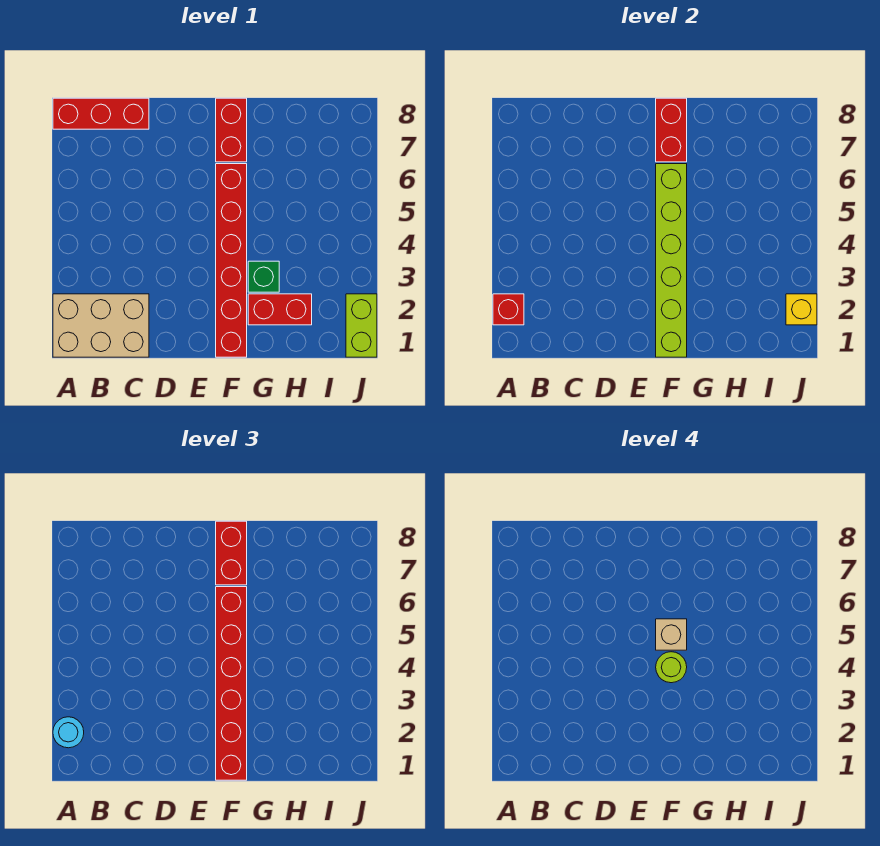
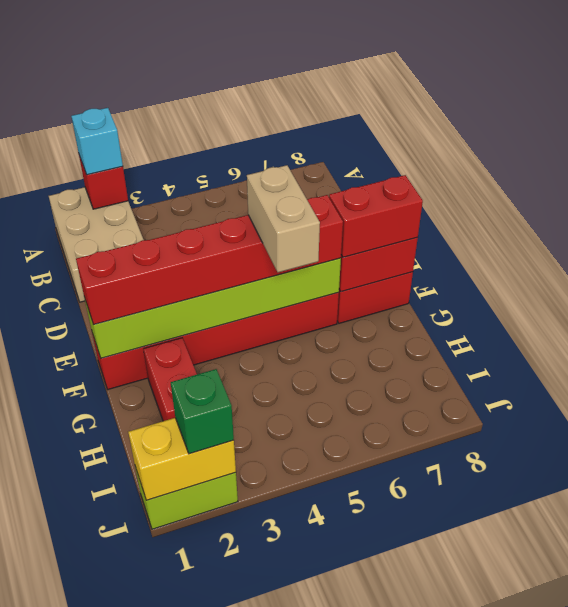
cyan 1x1 round brick [53,717,84,748] -> cyan 1x1 brick [71,108,123,175]
red 1x3 brick [53,98,149,129] -> none
lime 1x1 round brick [656,652,687,683] -> none
tan 1x1 brick [656,619,687,650] -> tan 1x2 brick [247,165,320,272]
green 1x1 brick [248,261,279,292] -> green 1x1 brick moved to [171,369,234,454]
yellow 1x1 brick [786,294,817,325] -> yellow 1x2 brick [128,418,236,500]

